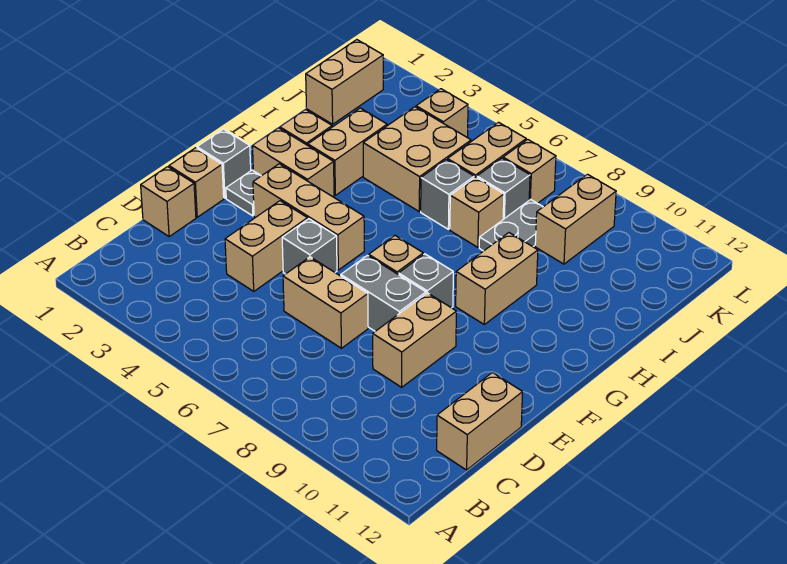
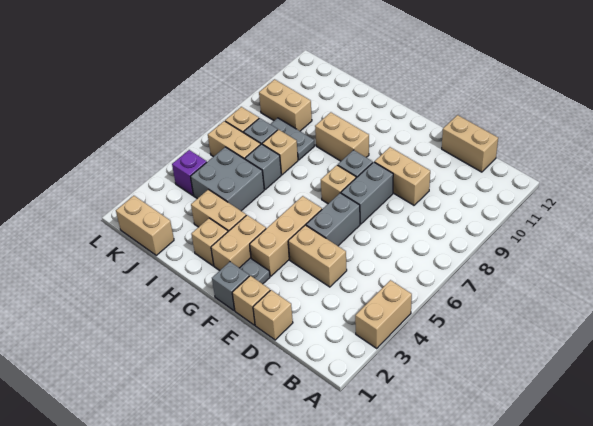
tan 1x2 brick [283,257,368,348] -> tan 1x2 brick moved to [355,280,412,348]
grey 1x1 brick [282,219,337,274] -> grey 1x2 brick [306,193,360,246]
tan 2x2 brick [363,107,471,211] -> grey 2x2 brick [191,147,264,211]
tan 1x1 brick [416,89,468,137] -> purple 1x1 brick [172,150,207,195]

